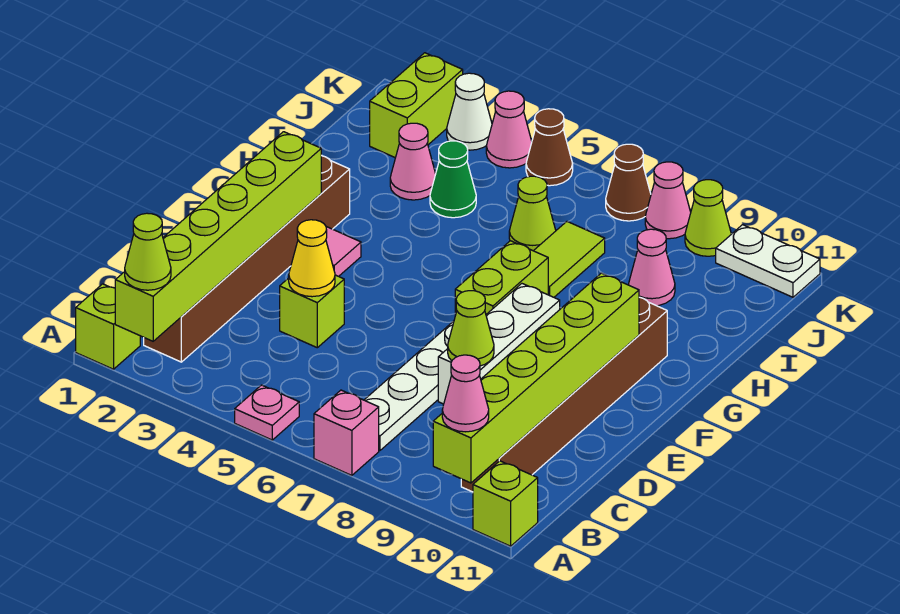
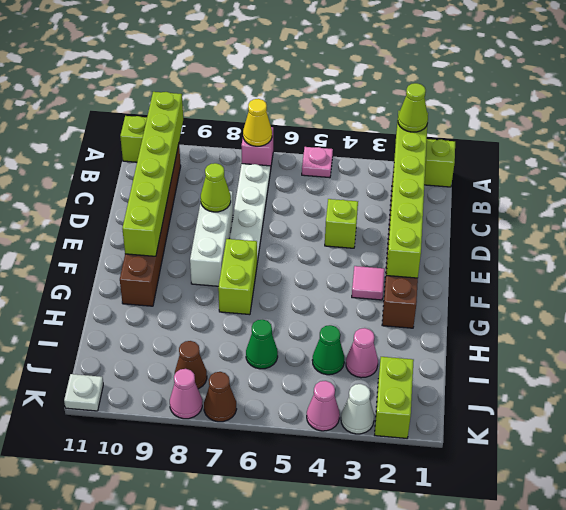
pink 1x1 cone [442,355,489,432] -> none
yellow 1x1 cone [289,220,335,297] -> yellow 1x1 cone moved to [243,99,272,146]
lime 1x2 tile [534,222,605,297] -> none
lime 1x1 cone [509,176,556,251] -> green 1x1 cone [246,320,278,369]
pink 1x1 cone [629,229,675,306] -> none
brown 1x1 cone [526,109,573,186] -> brown 1x1 cone moved to [175,341,207,389]
lime 1x1 cone [685,180,731,256] -> none
white 1x2 plate [716,225,820,297] -> white 1x1 plate [64,374,103,411]

